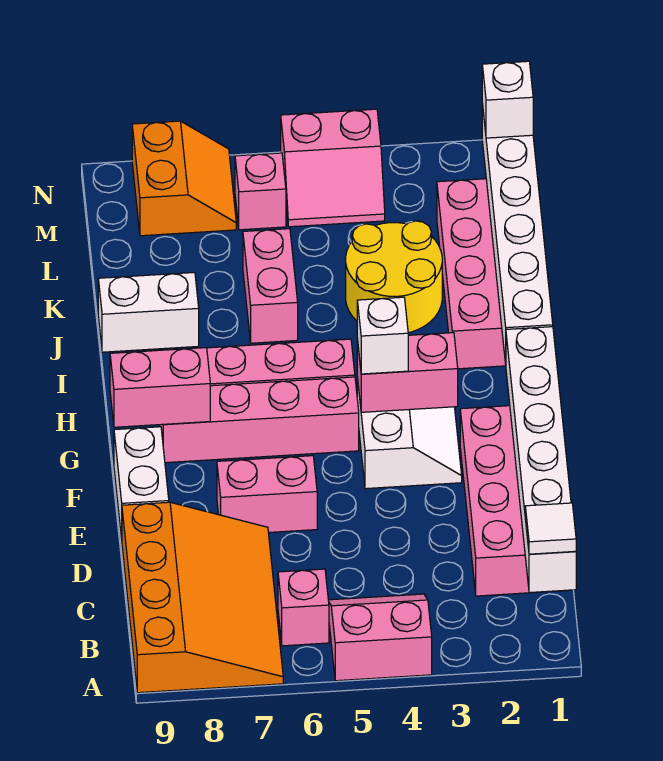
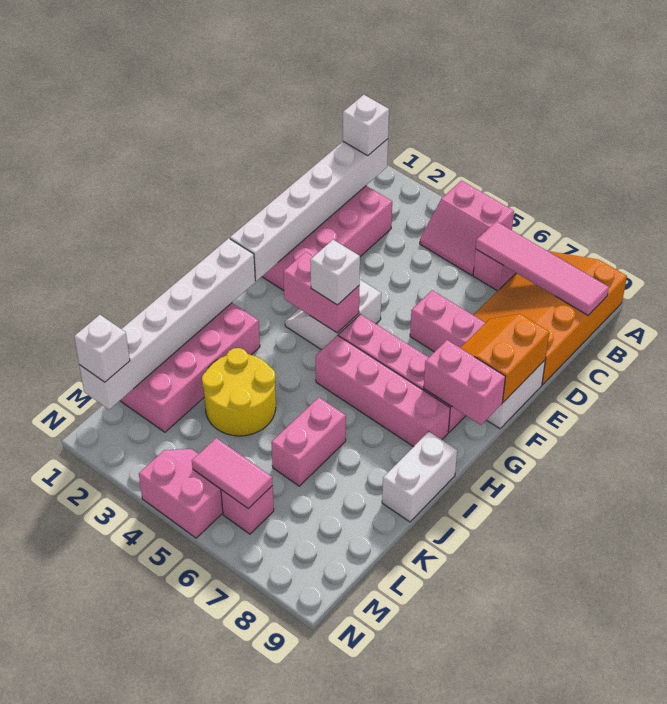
white 1x1 tile [525,503,576,554] -> white 1x1 brick [343,95,389,155]
none -> pink 1x4 tile [476,221,609,315]
white 1x2 brick [98,272,199,352] -> white 1x2 brick turned to [382,432,457,522]
none -> pink 1x2 tile [192,438,272,509]
orange 2x2 slope [132,121,236,236] -> orange 2x2 slope moved to [460,314,549,402]

